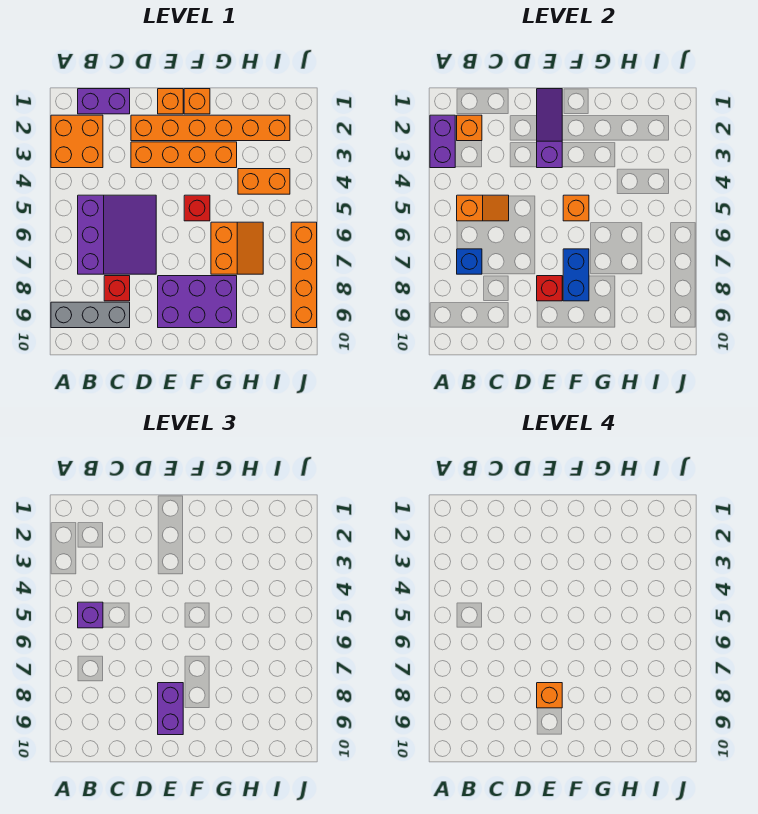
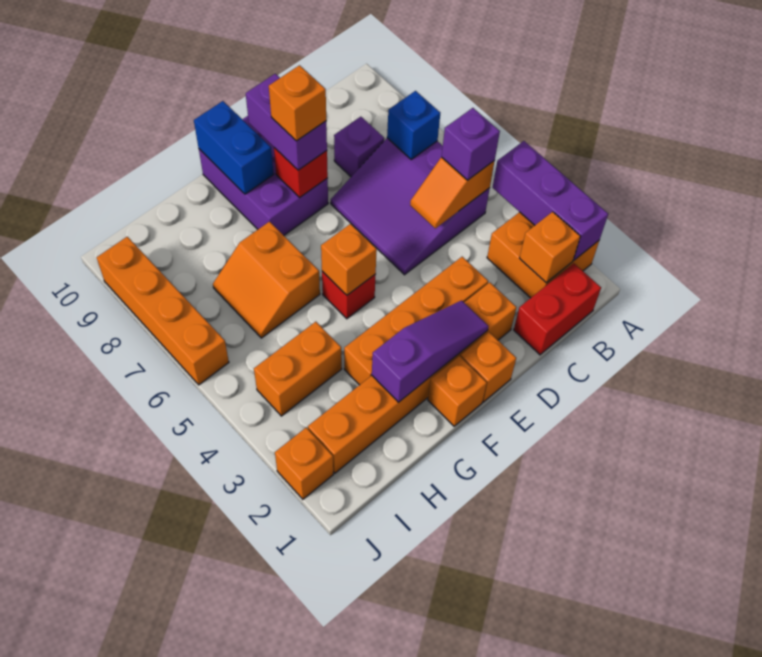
purple 1x2 brick [430,115,455,168] -> purple 1x3 brick [493,141,608,260]
grey 1x3 brick [51,302,130,328] -> none
purple 1x2 brick [78,89,130,114] -> red 1x2 brick [514,263,601,355]
red 1x1 brick [104,276,130,301] -> purple 1x1 brick [334,117,385,177]
purple 1x3 slope [537,89,562,168] -> purple 1x3 slope turned to [372,301,489,402]
purple 2x3 brick [158,276,237,328] -> purple 2x3 brick turned to [199,116,328,235]
blue 1x2 brick [563,249,589,301] -> blue 1x2 brick moved to [194,101,274,194]
none -> orange 1x1 brick [275,428,333,499]

